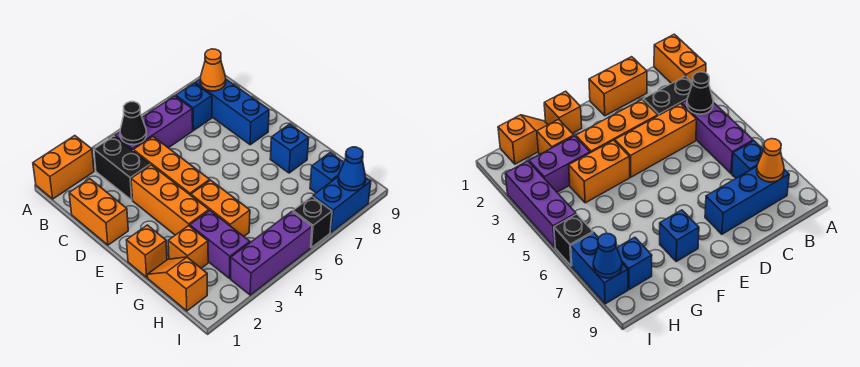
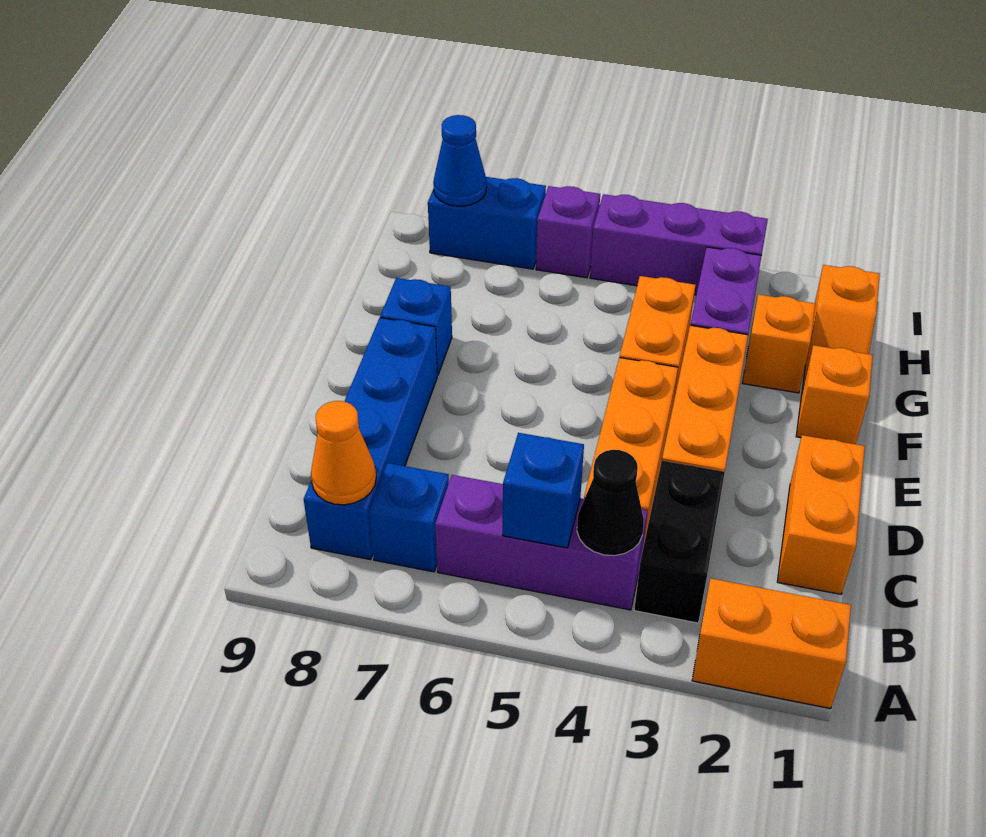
blue 1x3 brick [195,79,269,145] -> blue 1x4 brick [304,318,437,560]
blue 1x1 brick [310,153,344,193] -> blue 1x1 brick moved to [503,433,584,548]
black 1x1 brick [293,197,332,248] -> purple 1x1 brick [536,186,600,278]

